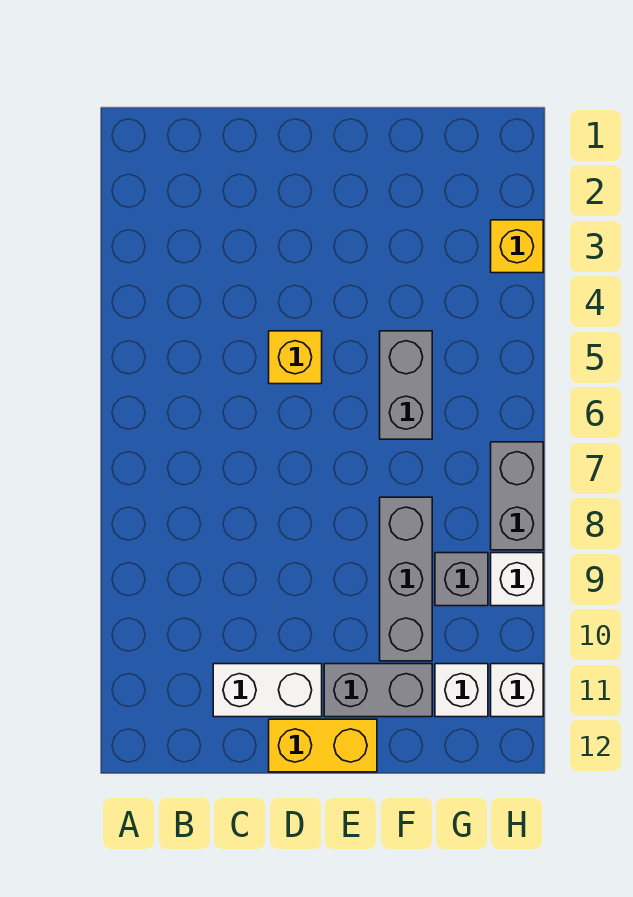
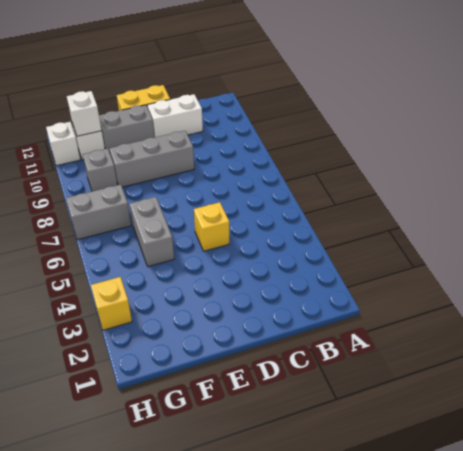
grey 1x3 brick [380,497,432,661] -> grey 1x3 brick turned to [109,131,194,187]
grey 1x2 brick [491,442,543,550] -> grey 1x2 brick turned to [66,185,131,240]
white 1x1 brick [491,553,543,606] -> white 1x1 brick moved to [67,91,102,136]

